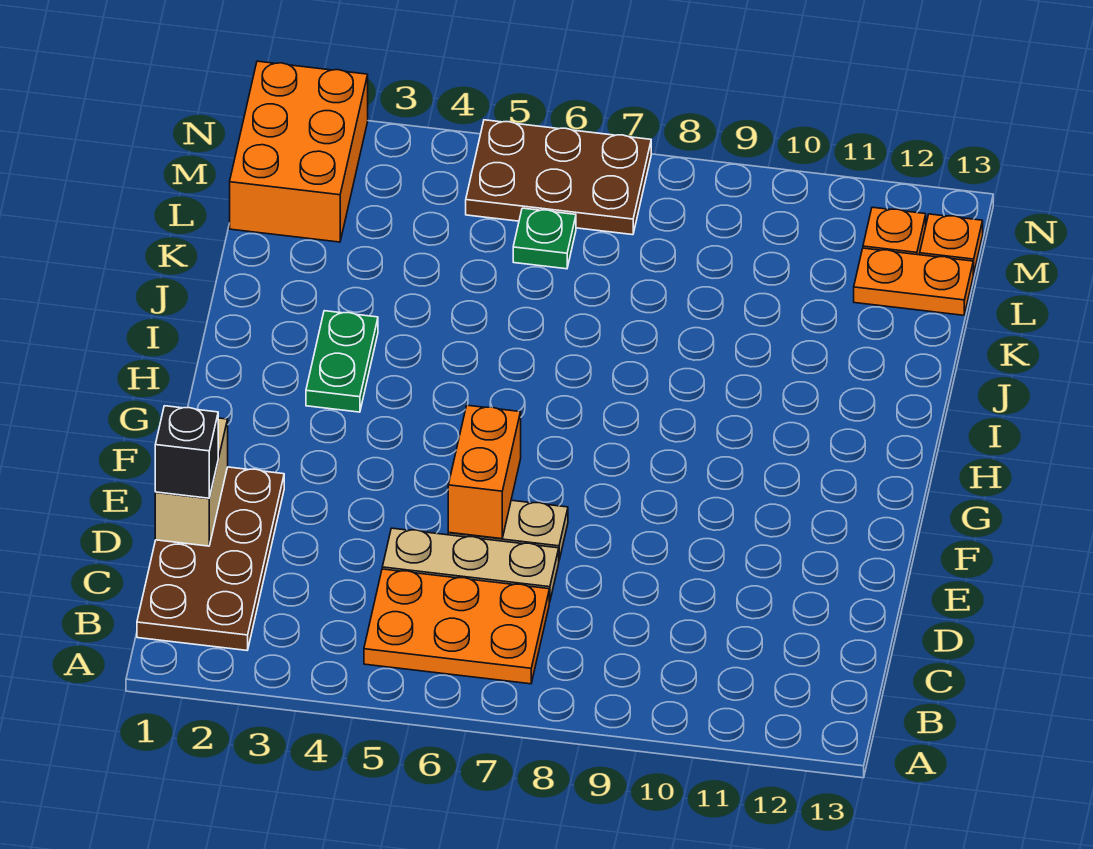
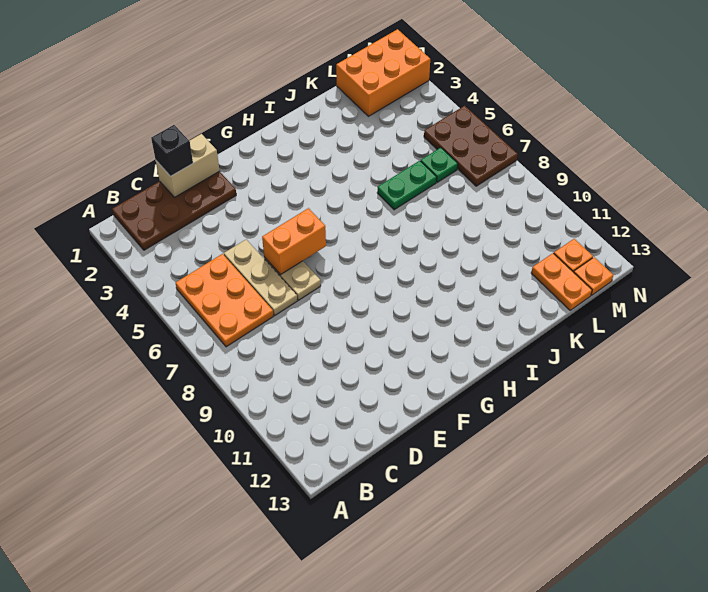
green 1x2 plate [306,311,378,412] -> green 1x2 plate moved to [377,161,437,210]

